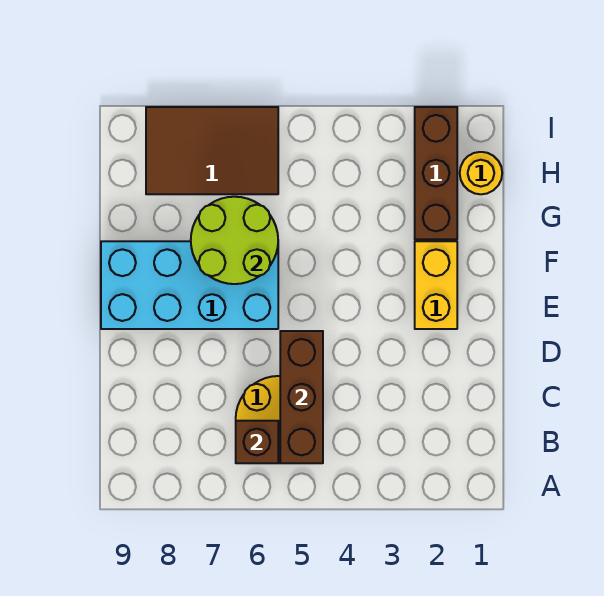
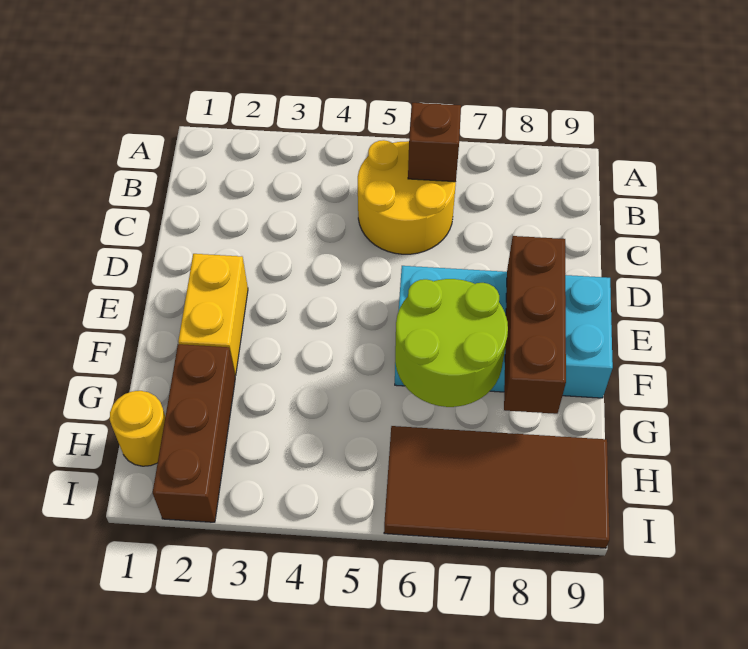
brown 1x3 brick [280,331,323,463] -> brown 1x3 brick moved to [504,236,566,414]
brown 2x3 tile [146,107,278,194] -> brown 2x4 tile [384,426,609,548]

